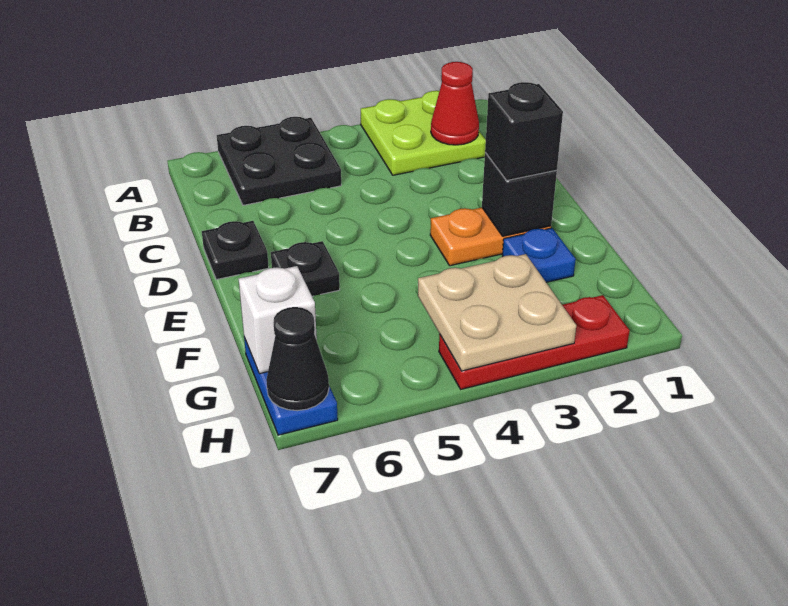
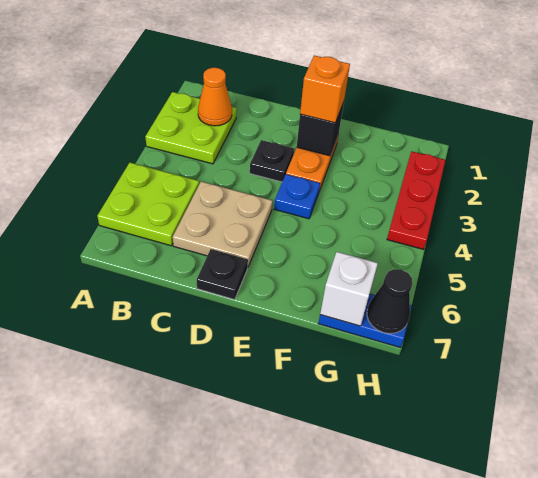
black 2x2 plate [217,117,341,205] -> lime 2x2 plate [97,163,199,246]
red 1x1 cone [431,62,479,145] -> orange 1x1 cone [198,68,232,126]
black 1x1 brick [485,82,563,180] -> orange 1x1 brick [300,56,350,123]
black 1x1 plate [271,241,340,296] -> black 1x1 plate moved to [250,140,294,182]
blue 1x1 plate [502,228,576,282] -> blue 1x1 plate moved to [274,174,320,219]
tan 2x2 plate [418,254,576,371] -> tan 2x2 plate moved to [173,182,273,266]

